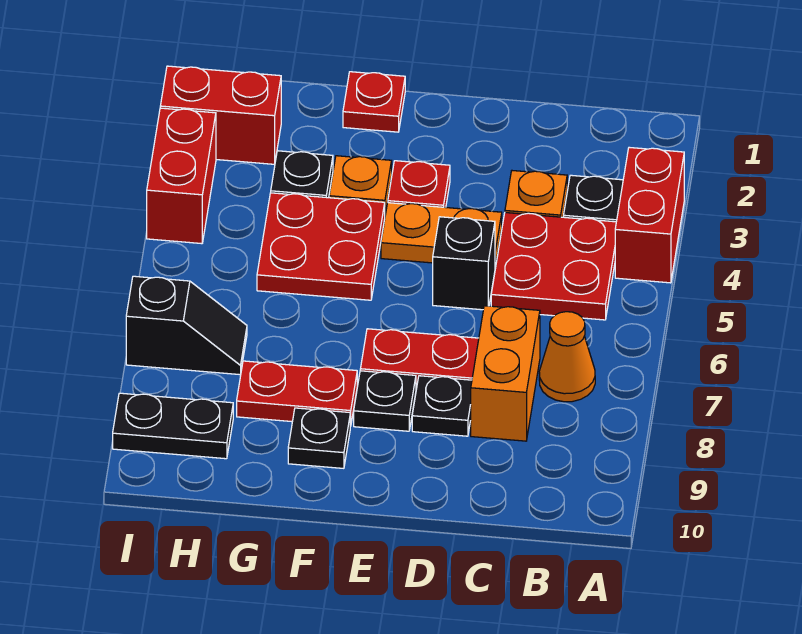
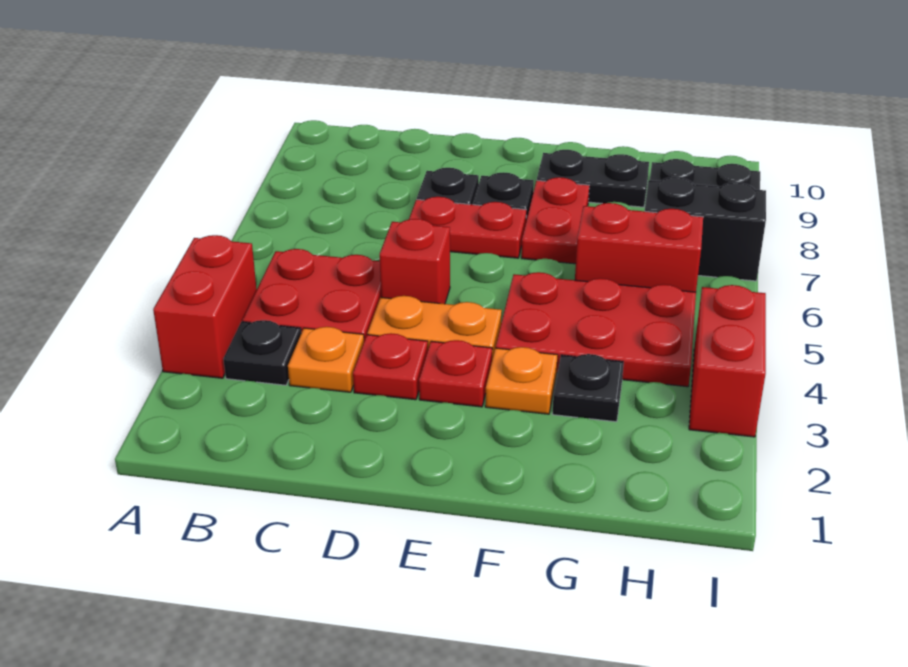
orange 1x1 cone [539,312,595,402] -> none
orange 1x2 brick [471,306,540,441] -> none
black 1x1 brick [433,217,495,310] -> red 1x1 brick [380,219,450,304]
red 1x1 plate [343,72,405,132] -> red 1x1 plate moved to [353,333,428,400]
red 2x2 plate [257,193,385,300] -> red 2x3 plate [496,272,696,387]
red 1x2 plate [237,361,357,426] -> red 1x2 plate turned to [521,177,589,264]
black 1x1 plate [288,408,350,468] -> black 1x2 plate [537,150,649,207]
red 1x2 brick [160,66,281,164] -> red 1x2 brick moved to [575,203,703,292]
black 1x2 slope [126,276,247,375] -> black 1x2 brick [645,177,766,281]

